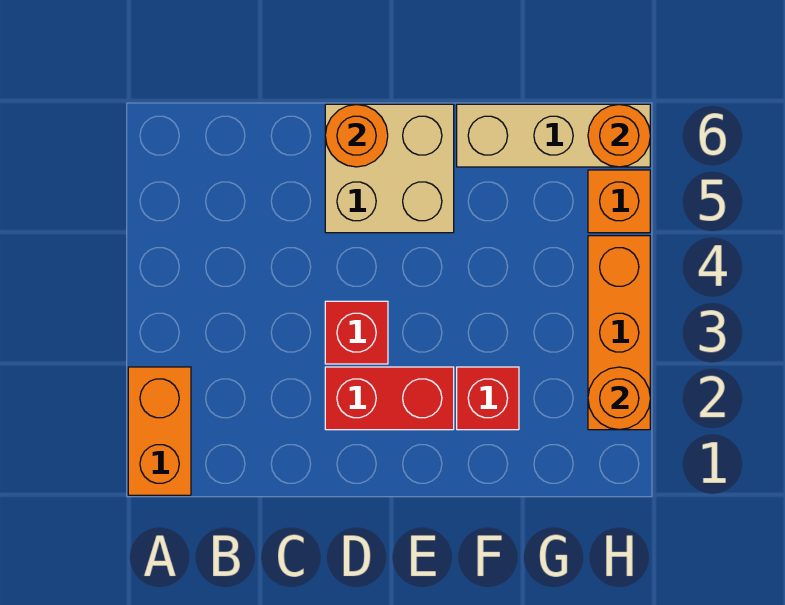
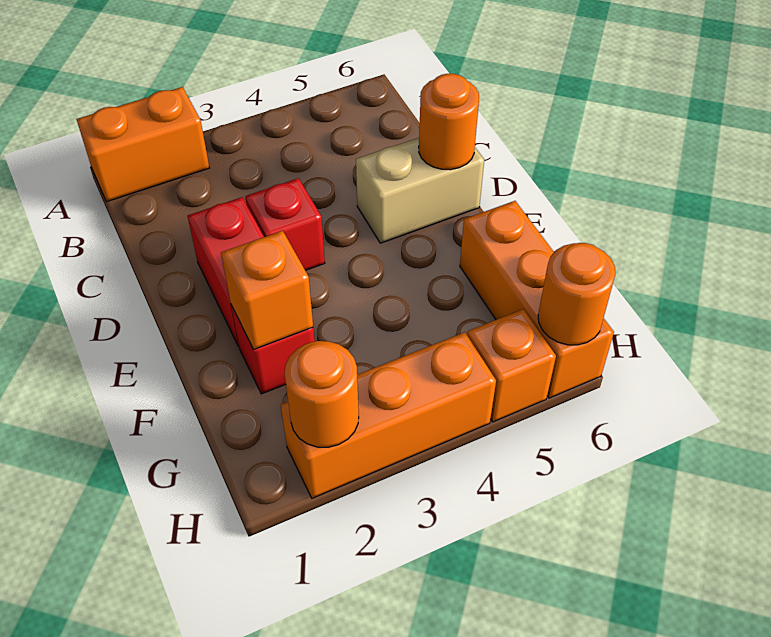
tan 2x2 brick [325,104,454,233] -> tan 1x2 brick [356,138,484,243]
none -> orange 1x1 brick [221,231,313,349]
tan 1x3 brick [457,104,650,167] -> orange 1x3 brick [460,201,614,398]

